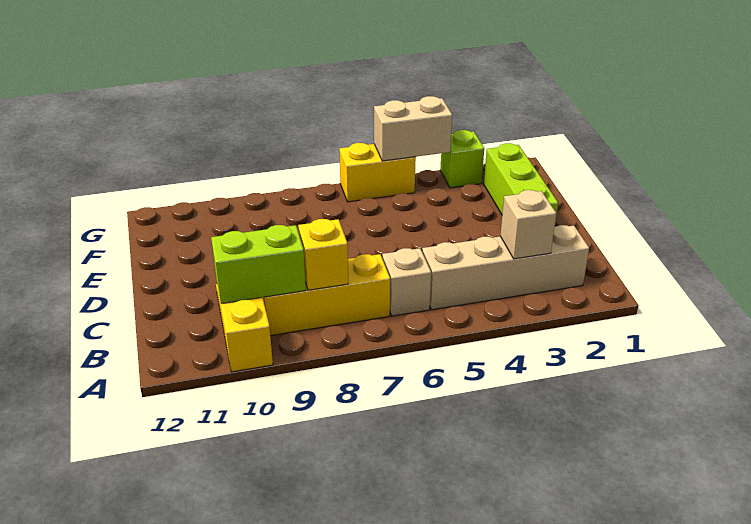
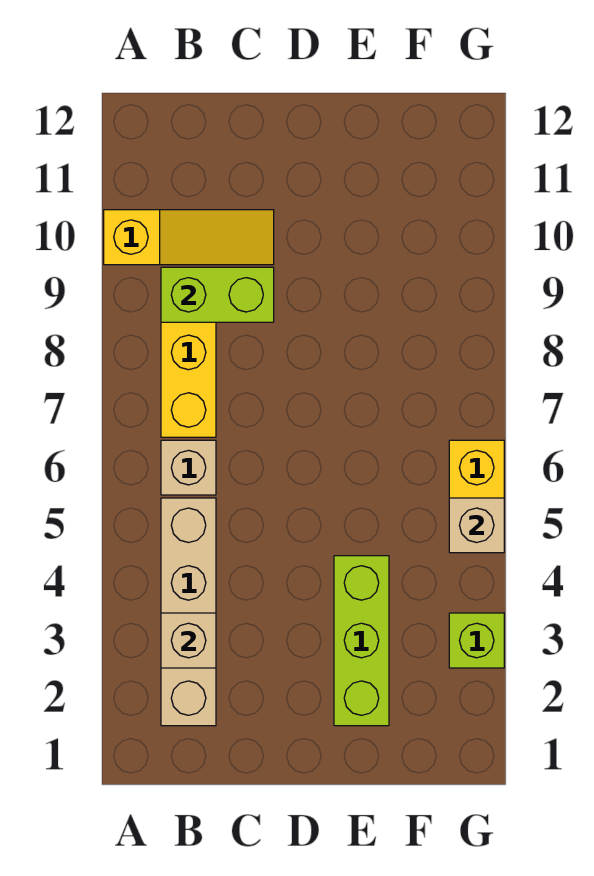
yellow 1x1 brick [298,219,348,290] -> none
lime 1x2 brick [211,225,306,304] -> lime 1x2 brick turned to [161,267,274,322]
lime 1x3 brick [484,143,558,223] -> lime 1x3 brick turned to [334,556,389,726]
tan 1x2 brick [374,96,452,161] -> tan 1x1 brick [449,498,504,553]

